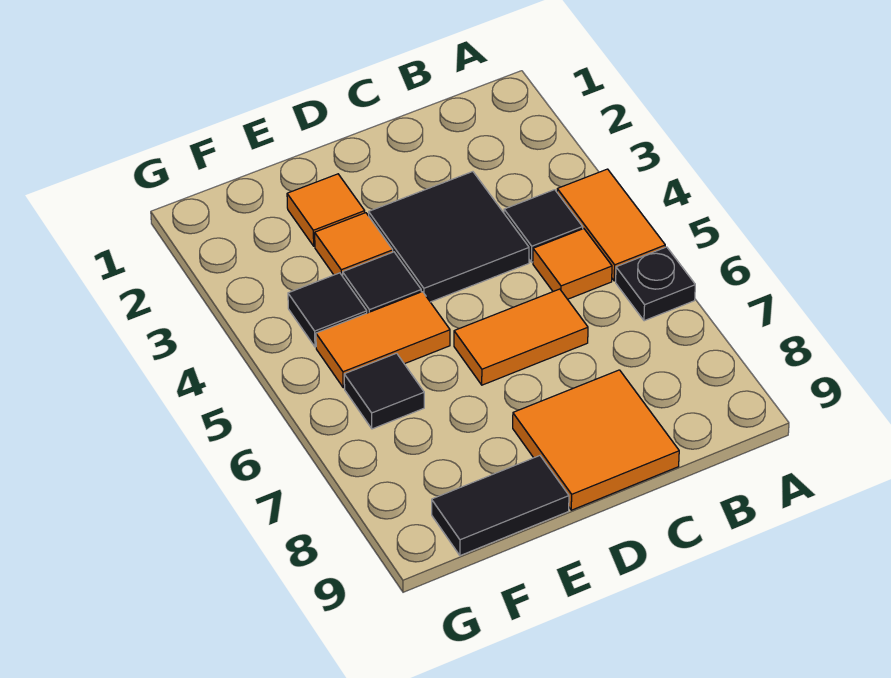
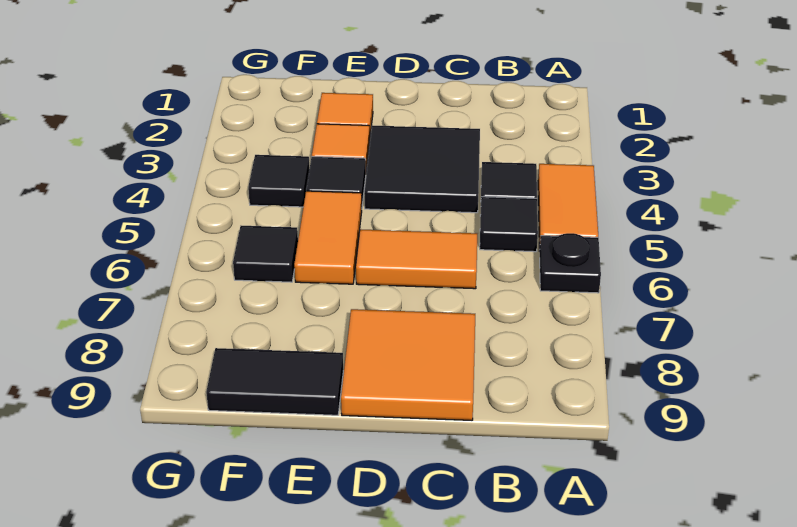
orange 1x1 tile [533,229,612,299] -> black 1x1 tile [480,197,538,252]
orange 1x2 tile [316,292,450,388] -> orange 1x2 tile turned to [294,191,362,284]

